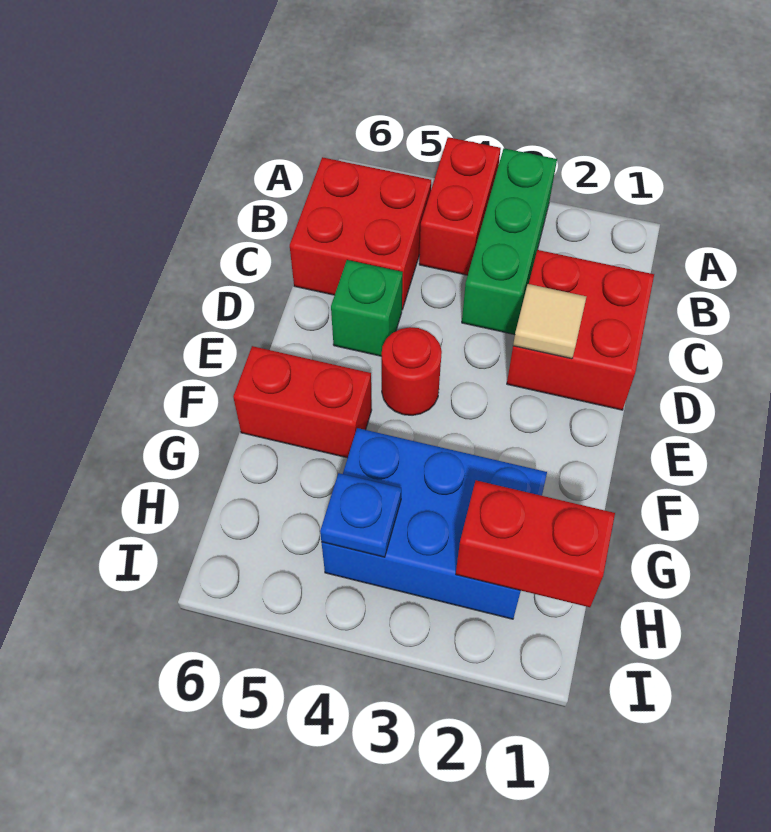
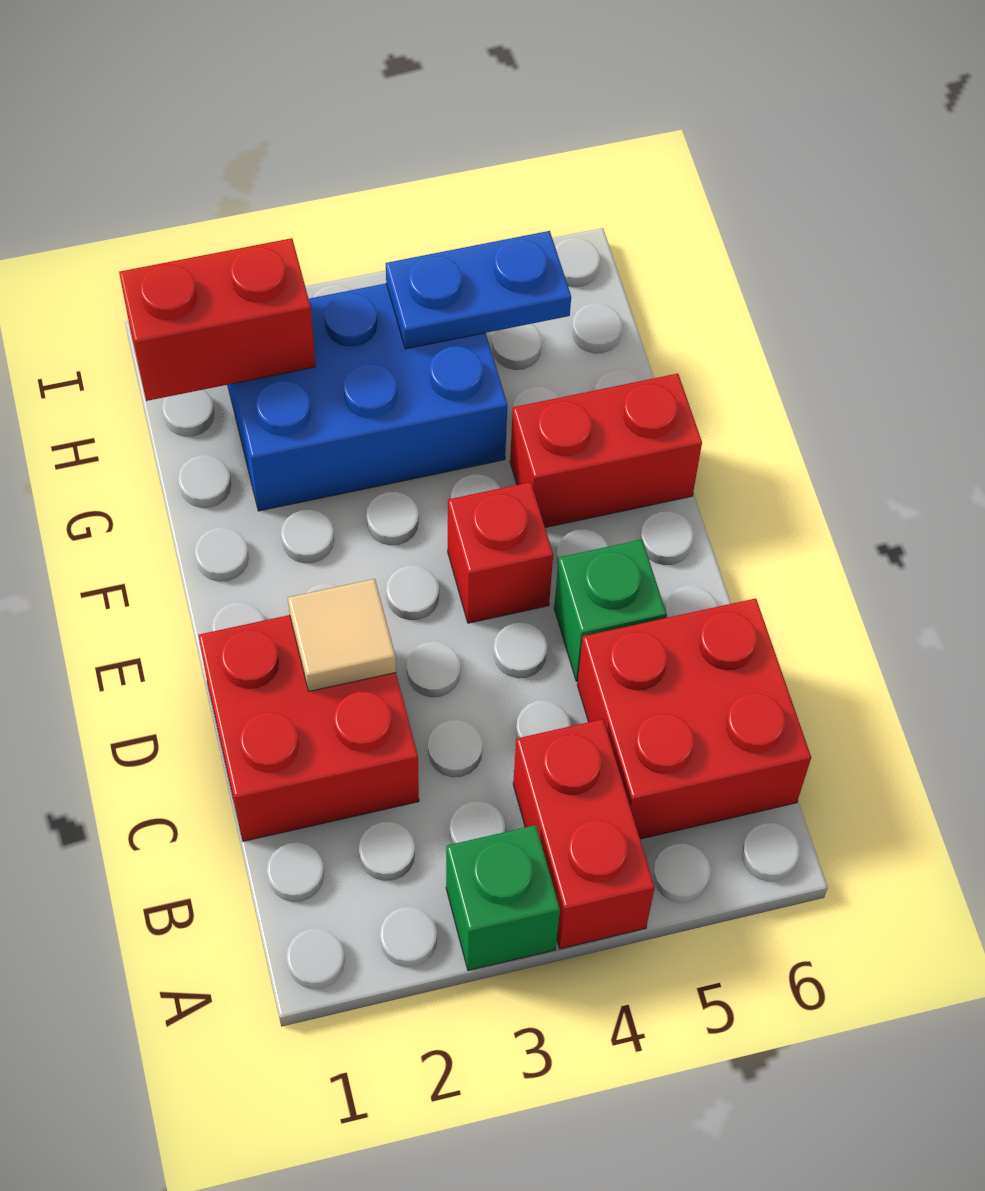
green 1x3 brick [462,148,557,335] -> green 1x1 brick [446,825,560,971]
red 1x1 round brick [382,327,442,415] -> red 1x1 brick [448,482,553,623]
blue 1x1 plate [320,473,401,557] -> blue 1x2 plate [386,231,571,349]

